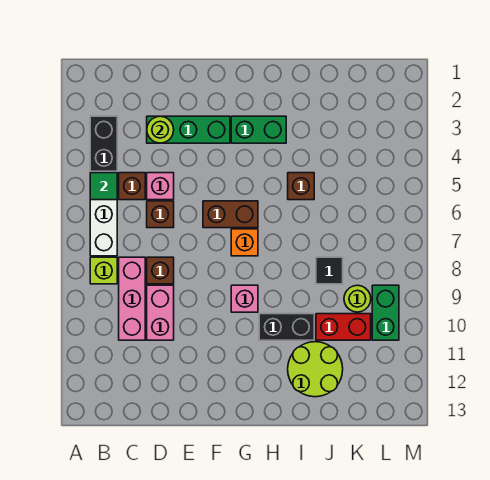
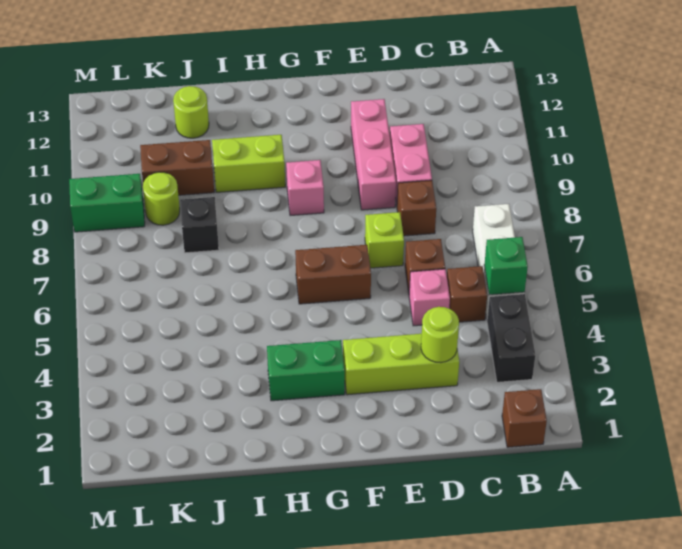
green 1x1 tile [90,173,117,200] -> green 1x1 brick [484,237,528,295]
lime 1x1 brick [90,257,117,284] -> lime 1x1 brick moved to [365,212,404,268]
pink 1x3 brick [119,257,145,340] -> pink 1x3 brick moved to [351,99,396,210]
green 1x3 brick [147,116,230,143] -> lime 1x3 brick [343,334,459,395]
orange 1x1 brick [231,229,258,256] -> none
black 1x2 brick [259,314,314,340] -> lime 1x2 brick [212,135,285,192]
brown 1x1 brick [288,173,314,200] -> brown 1x1 brick moved to [502,389,547,447]
lime 2x2 round brick [288,342,343,397] -> lime 1x1 round brick [173,86,209,138]
black 1x1 tile [316,257,343,284] -> black 1x1 brick [180,197,219,253]
red 1x2 brick [316,314,371,340] -> brown 1x2 brick [140,140,214,195]
green 1x2 brick [372,285,399,340] -> green 1x2 brick turned to [69,174,145,232]

